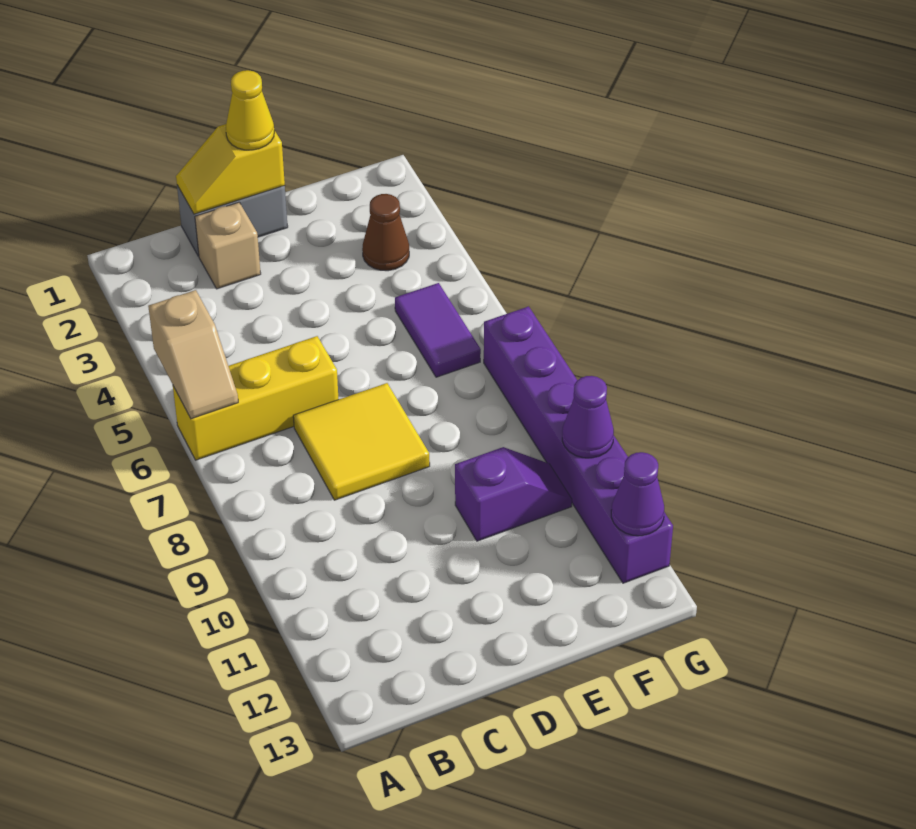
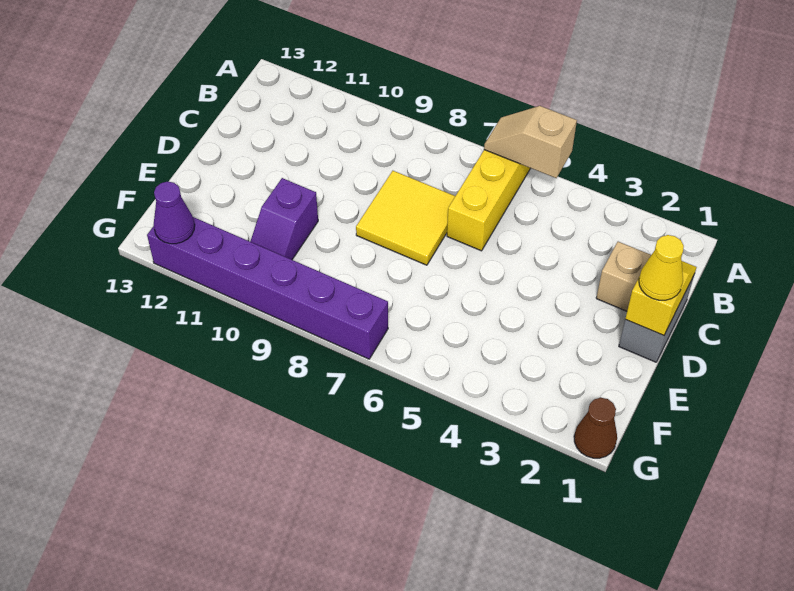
brown 1x1 cone [362,194,409,271] -> brown 1x1 cone moved to [574,398,617,458]
purple 1x2 tile [395,283,481,377] -> none
purple 1x1 cone [562,376,614,458] -> none

